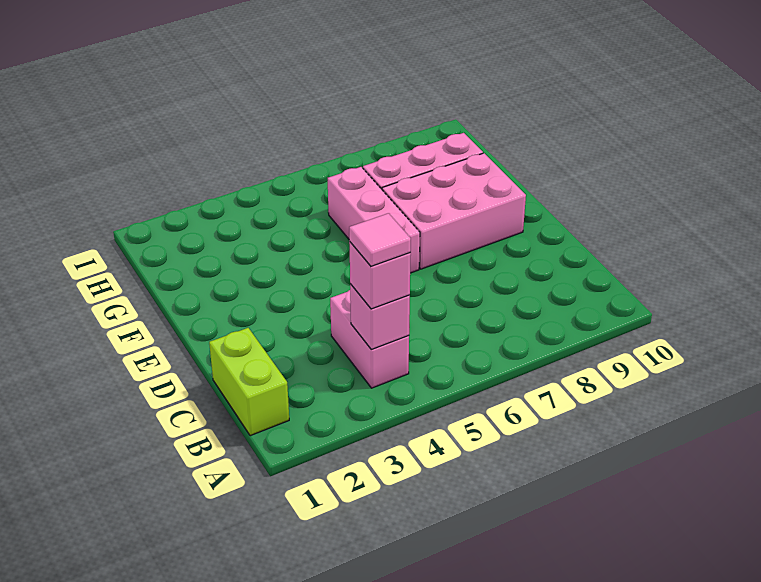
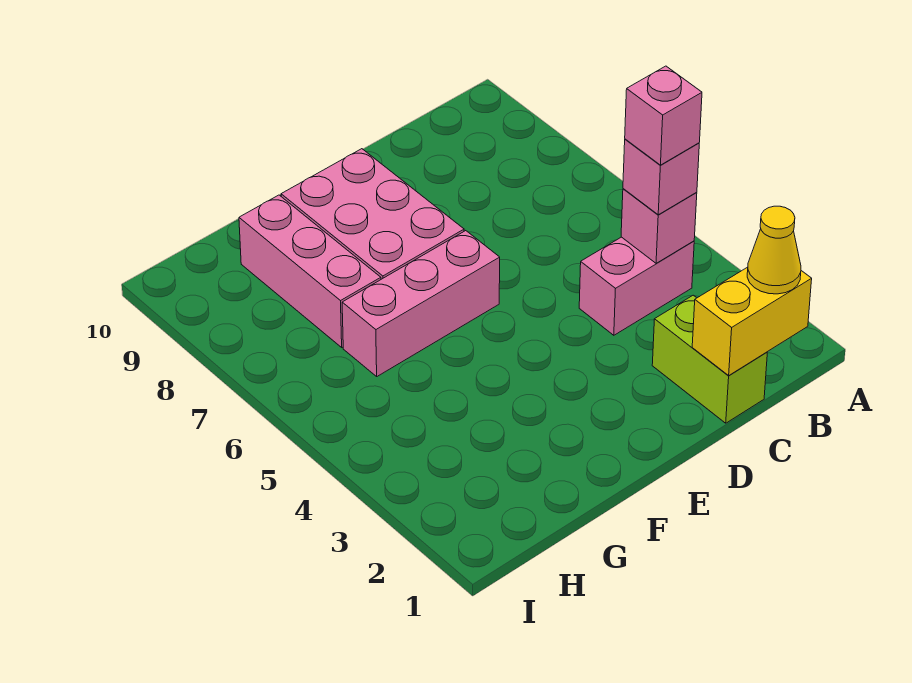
lime 1x2 brick [209,328,289,436] -> lime 1x2 brick turned to [652,295,767,423]
none -> yellow 1x2 brick [692,267,812,375]
none -> yellow 1x1 cone [747,206,801,294]
pink 1x1 tile [349,213,411,266] -> pink 1x1 brick [625,66,702,165]

